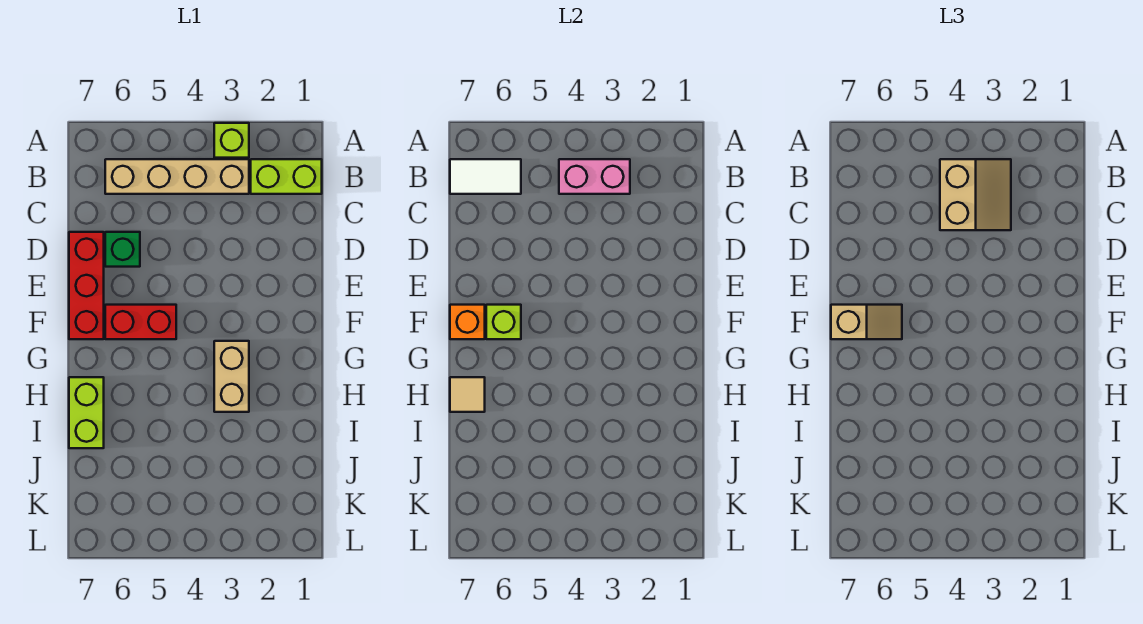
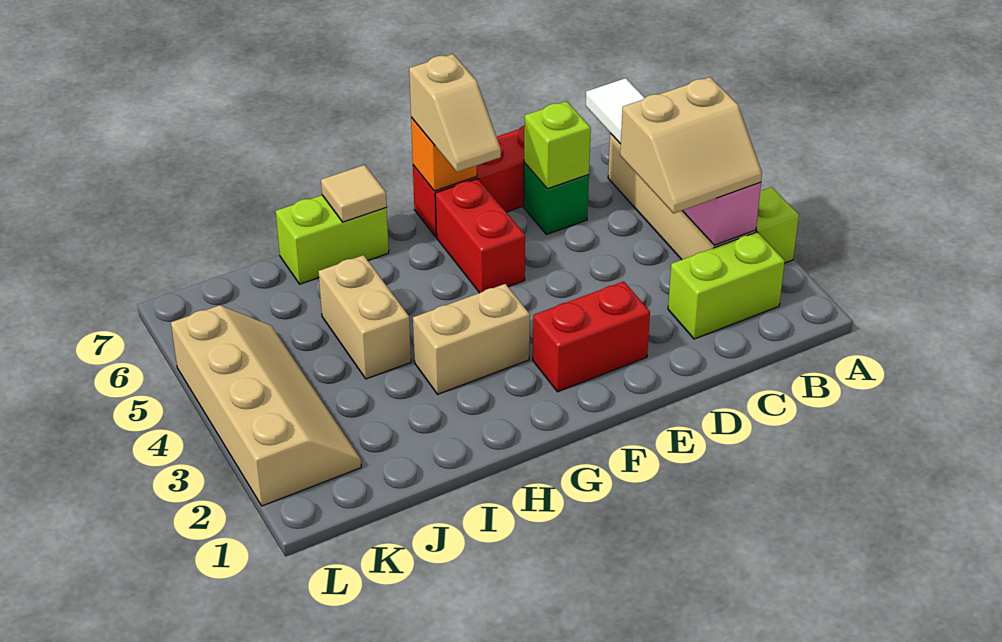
lime 1x2 brick [251,159,322,194] -> lime 1x2 brick turned to [668,232,785,339]
none -> red 1x2 brick [533,281,650,392]
lime 1x1 brick [486,305,521,339] -> lime 1x1 brick moved to [524,101,591,189]
none -> tan 1x2 brick [318,255,411,379]
none -> tan 2x4 slope [171,305,361,506]

